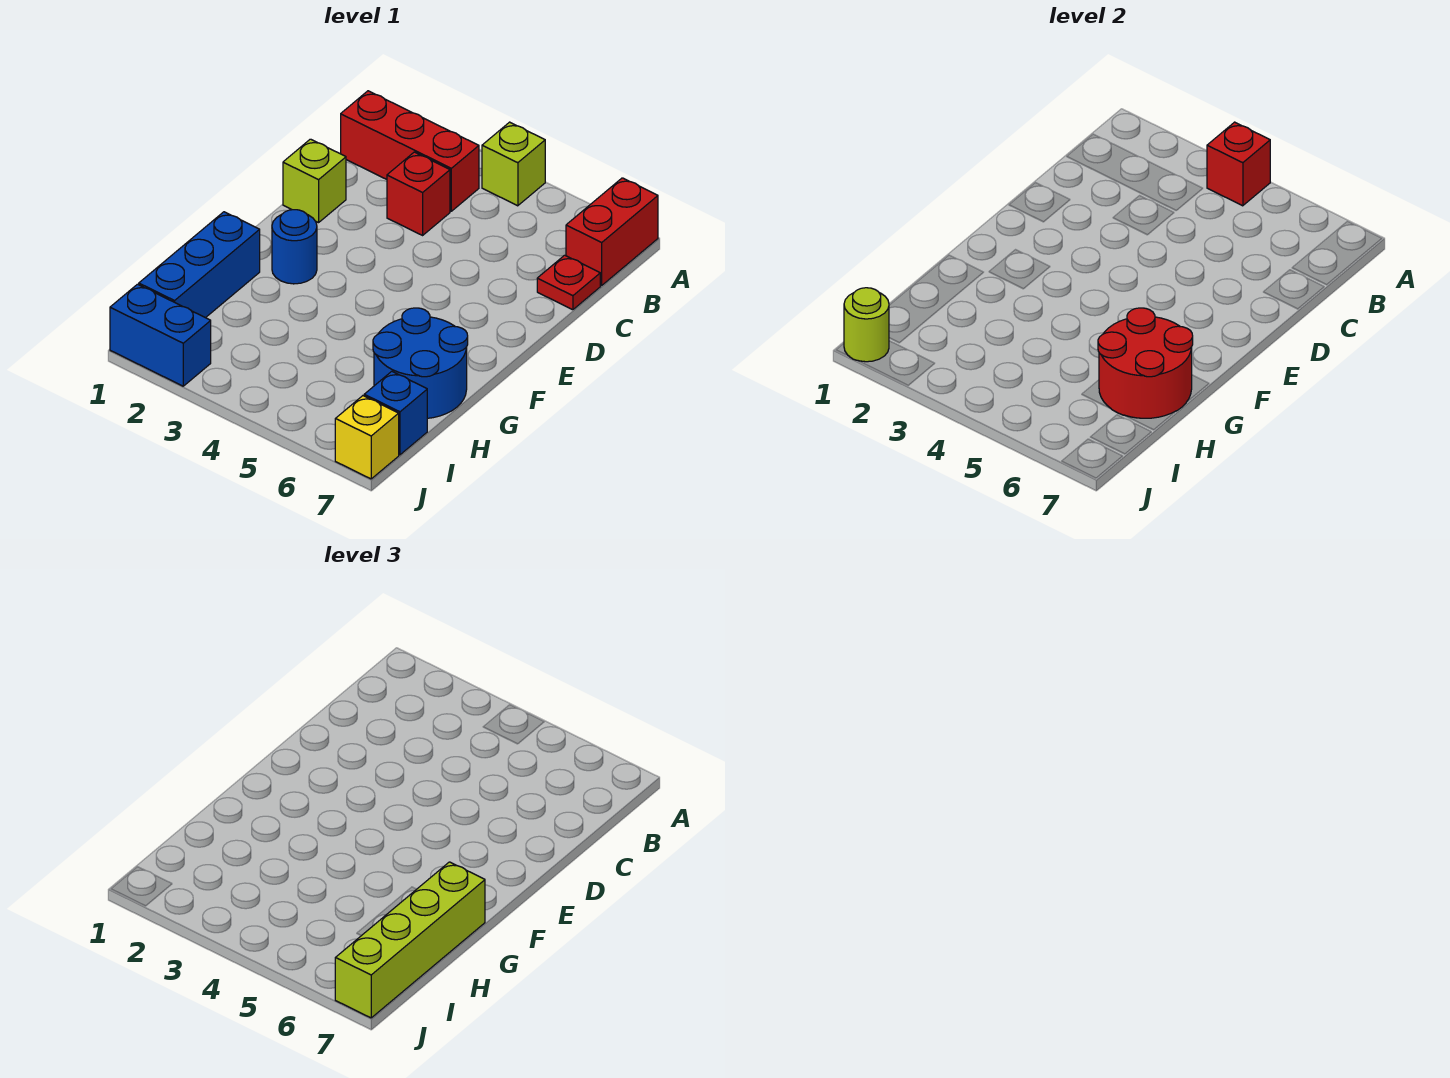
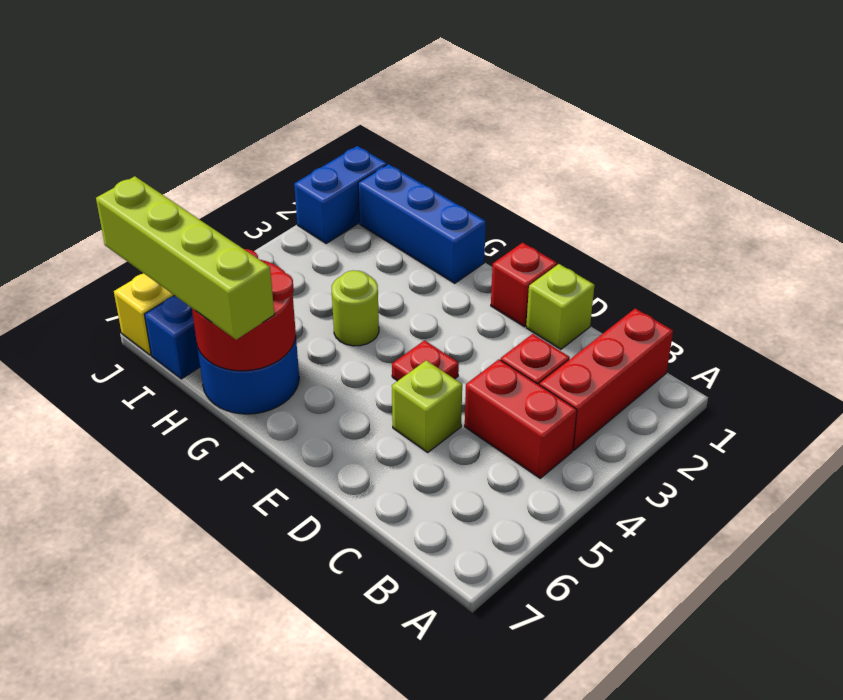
lime 1x1 brick [482,122,545,206] -> lime 1x1 brick moved to [392,360,462,452]
red 1x1 brick [1207,122,1270,206] -> red 1x1 brick moved to [491,243,557,327]
red 1x2 brick [566,178,658,285] -> red 1x2 brick moved to [465,359,577,478]
red 1x1 plate [537,255,600,310] -> red 1x1 plate moved to [392,340,459,381]
blue 1x1 round brick [272,210,317,284] -> none
lime 1x1 round brick [844,288,889,362] -> lime 1x1 round brick moved to [332,270,379,346]

